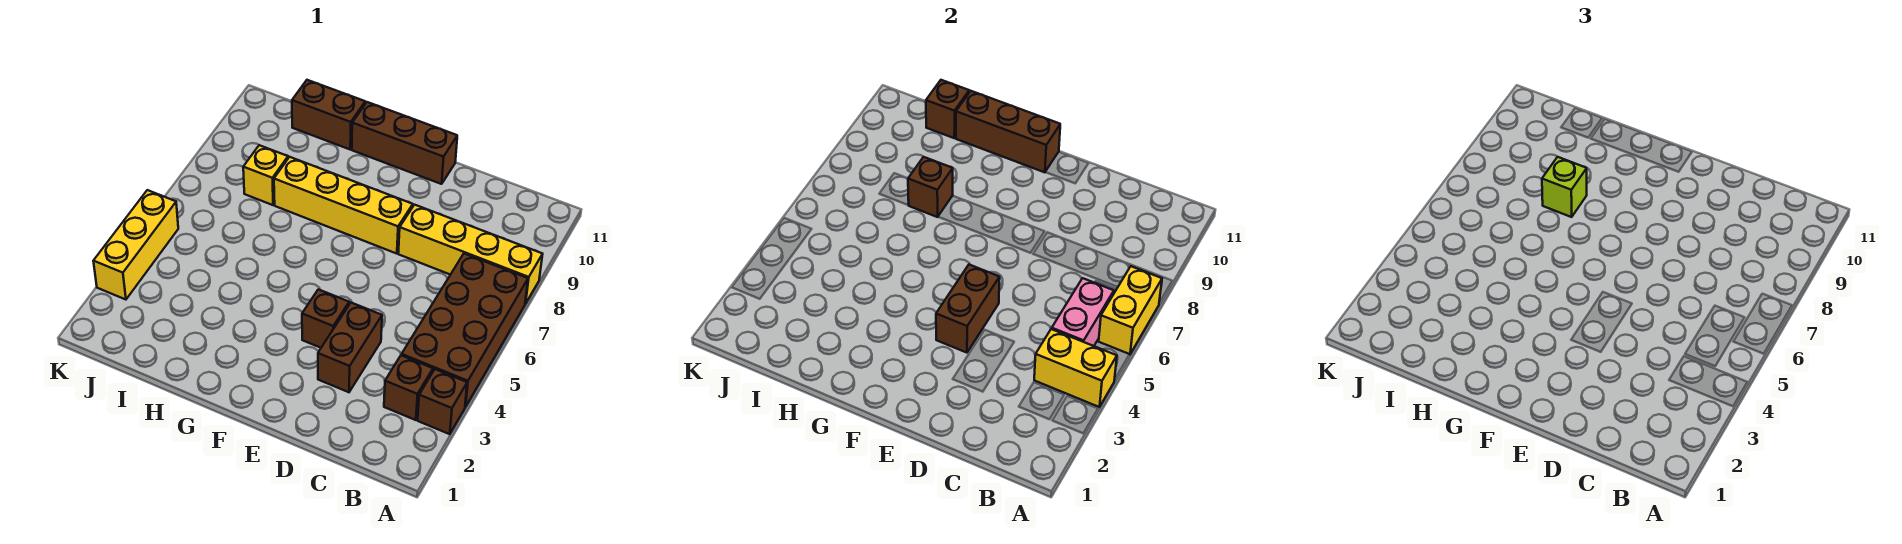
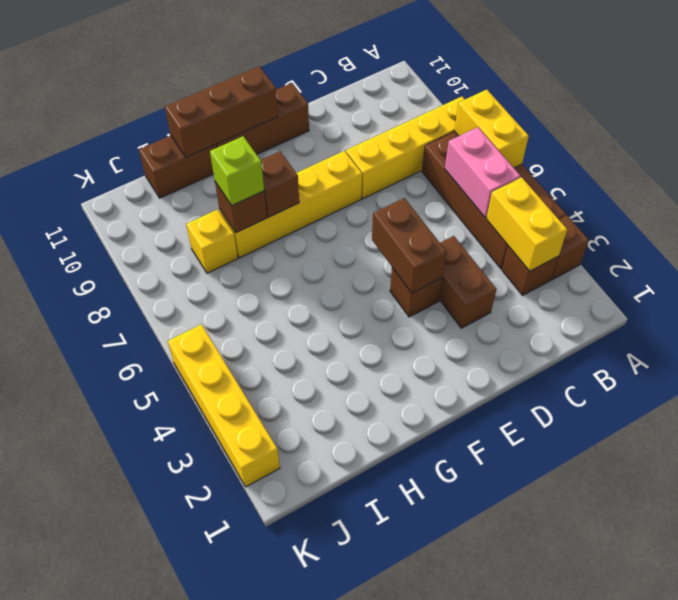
yellow 1x2 brick [1034,329,1117,407] -> yellow 1x2 brick turned to [486,177,567,271]
brown 1x1 brick [926,80,969,138] -> brown 1x1 brick moved to [261,151,299,217]
yellow 1x3 brick [93,190,178,300] -> yellow 1x4 brick [168,324,280,487]

